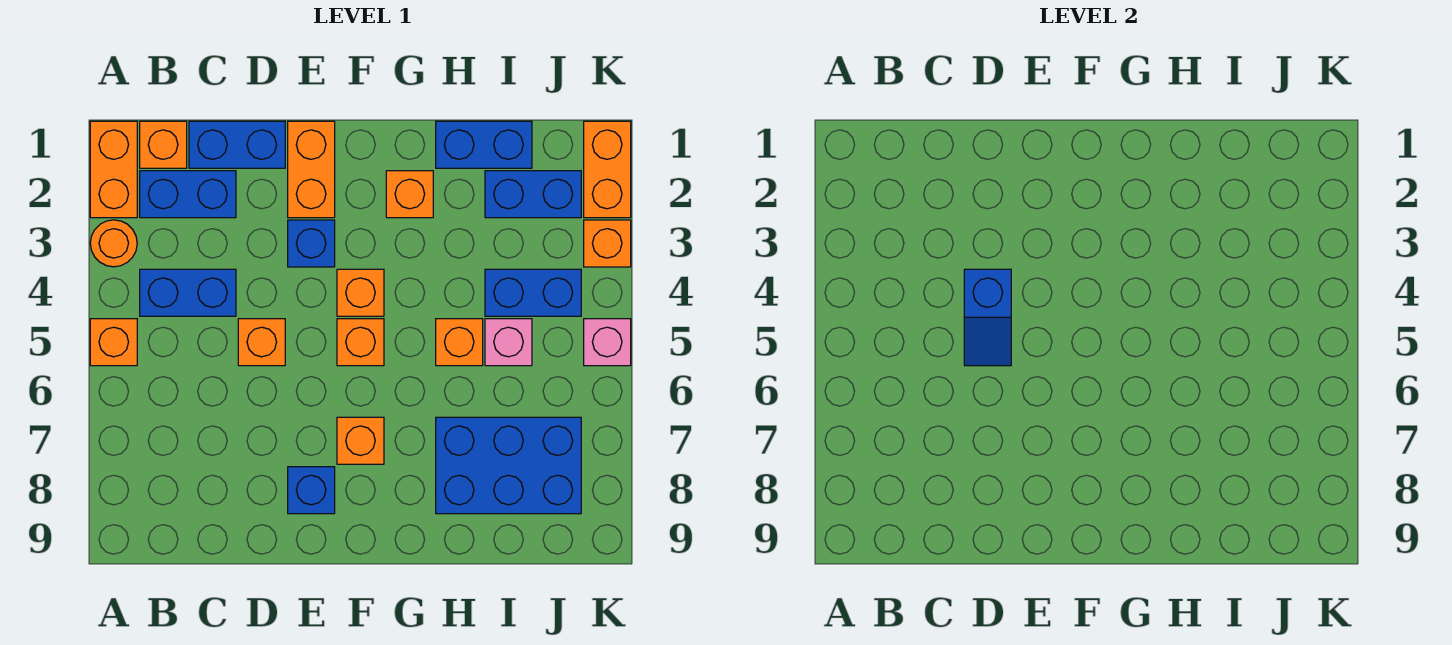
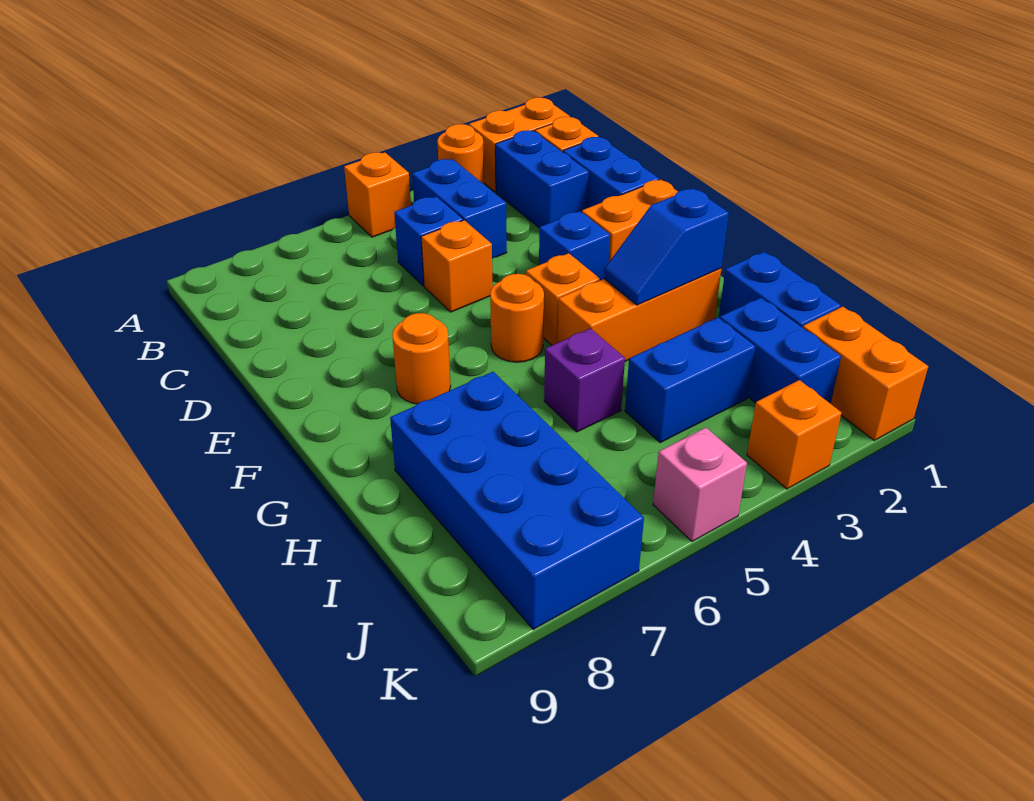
blue 1x2 slope [964,269,1011,366] -> blue 1x2 slope moved to [604,188,729,305]
blue 1x1 brick [288,467,335,514] -> blue 1x1 brick moved to [394,196,463,286]
orange 1x1 brick [337,319,384,366] -> orange 1x1 round brick [490,274,544,362]
orange 1x1 brick [337,417,384,464] -> orange 1x1 round brick [392,313,451,404]
orange 1x1 brick [386,171,433,218] -> orange 1x3 brick [557,268,721,361]
orange 1x1 brick [436,319,483,366] -> purple 1x1 brick [544,329,625,432]
blue 2x3 brick [436,417,581,514] -> blue 2x4 brick [390,372,644,629]
blue 1x2 brick [485,269,581,316] -> blue 1x2 brick turned to [625,318,756,443]
pink 1x1 brick [485,319,532,366] -> none
orange 1x2 brick [584,121,631,218] -> orange 1x2 brick turned to [803,307,928,440]

